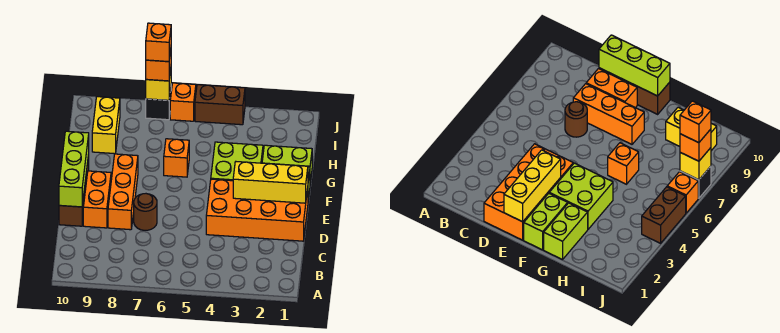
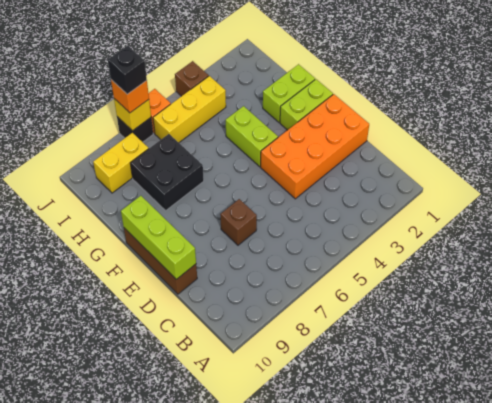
brown 1x1 round brick [134,194,157,230] -> brown 1x1 brick [220,199,257,245]
orange 1x3 brick [108,154,138,230] -> none
orange 1x2 brick [83,171,111,228] -> none
yellow 1x3 brick [233,162,308,203] -> yellow 1x3 brick moved to [153,76,226,142]
lime 2x2 brick [211,142,263,181] -> lime 1x2 brick [226,106,278,167]
orange 1x1 brick [164,139,189,177] -> none
none -> black 2x2 brick [130,134,204,210]
yellow 1x2 brick [92,97,120,154] -> yellow 1x2 brick turned to [93,133,149,193]
brown 1x2 brick [195,85,245,125] -> brown 1x1 brick [175,61,209,96]
orange 1x1 brick [146,23,171,62] -> black 1x1 brick [108,46,147,94]

